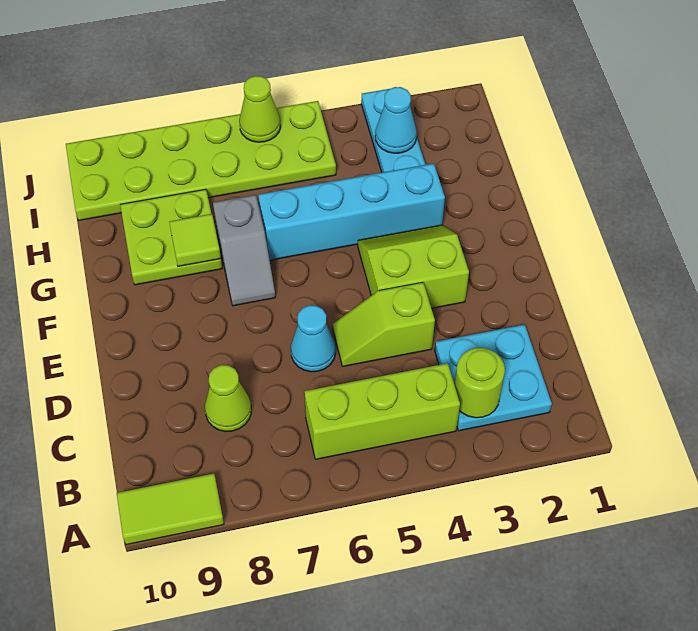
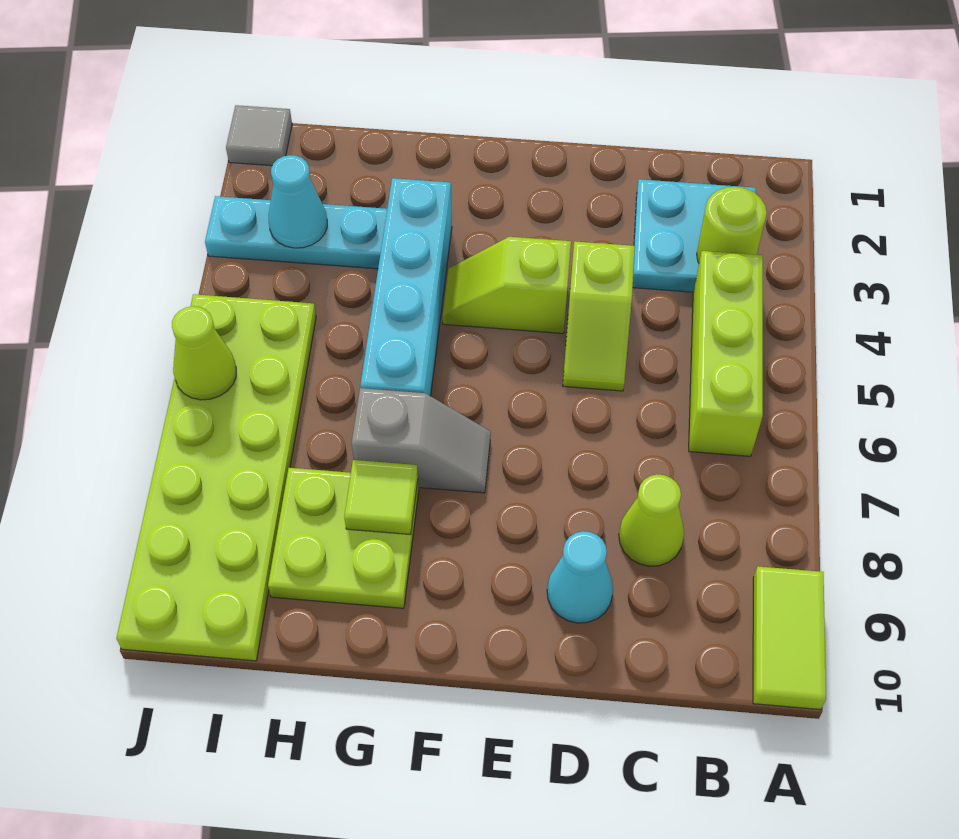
cyan 1x1 cone [291,305,336,372] -> cyan 1x1 cone moved to [547,531,613,623]
lime 2x2 slope [358,225,469,308] -> lime 1x2 slope [442,237,571,333]
none -> grey 1x1 tile [226,105,292,166]

